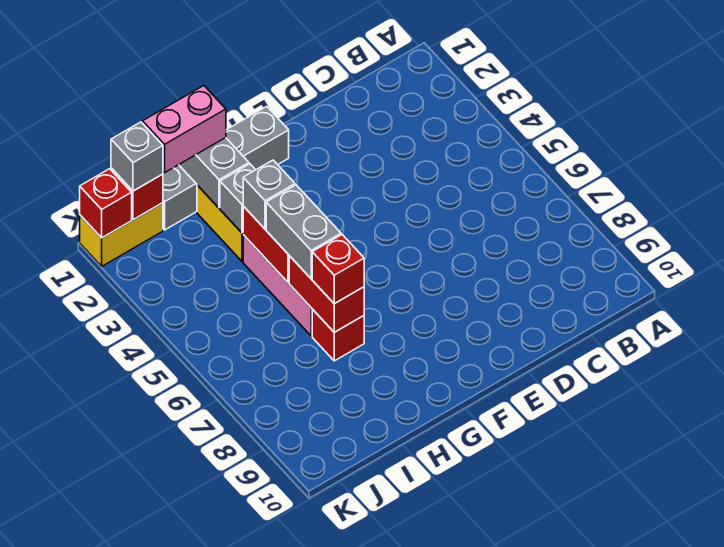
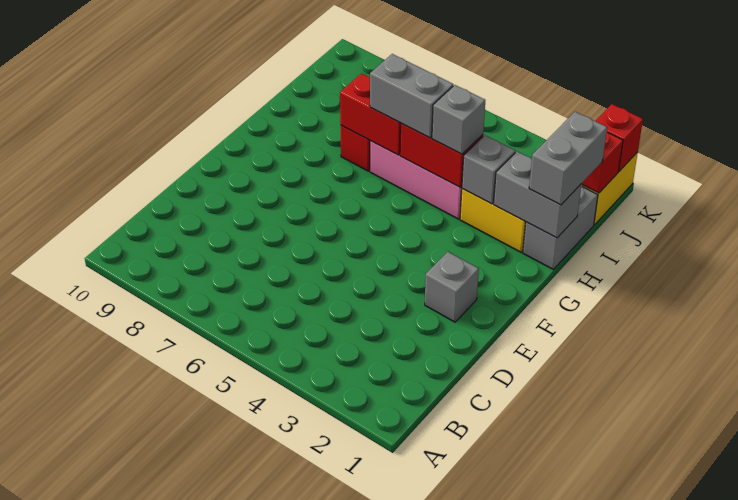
grey 1x4 brick [163,106,289,230] -> grey 1x2 brick [523,186,598,270]
pink 1x2 brick [143,86,226,173] -> grey 1x2 brick [529,112,607,205]
red 1x1 brick [312,235,364,304] -> none
grey 1x1 brick [111,122,163,191] -> grey 1x1 brick moved to [425,252,479,322]

